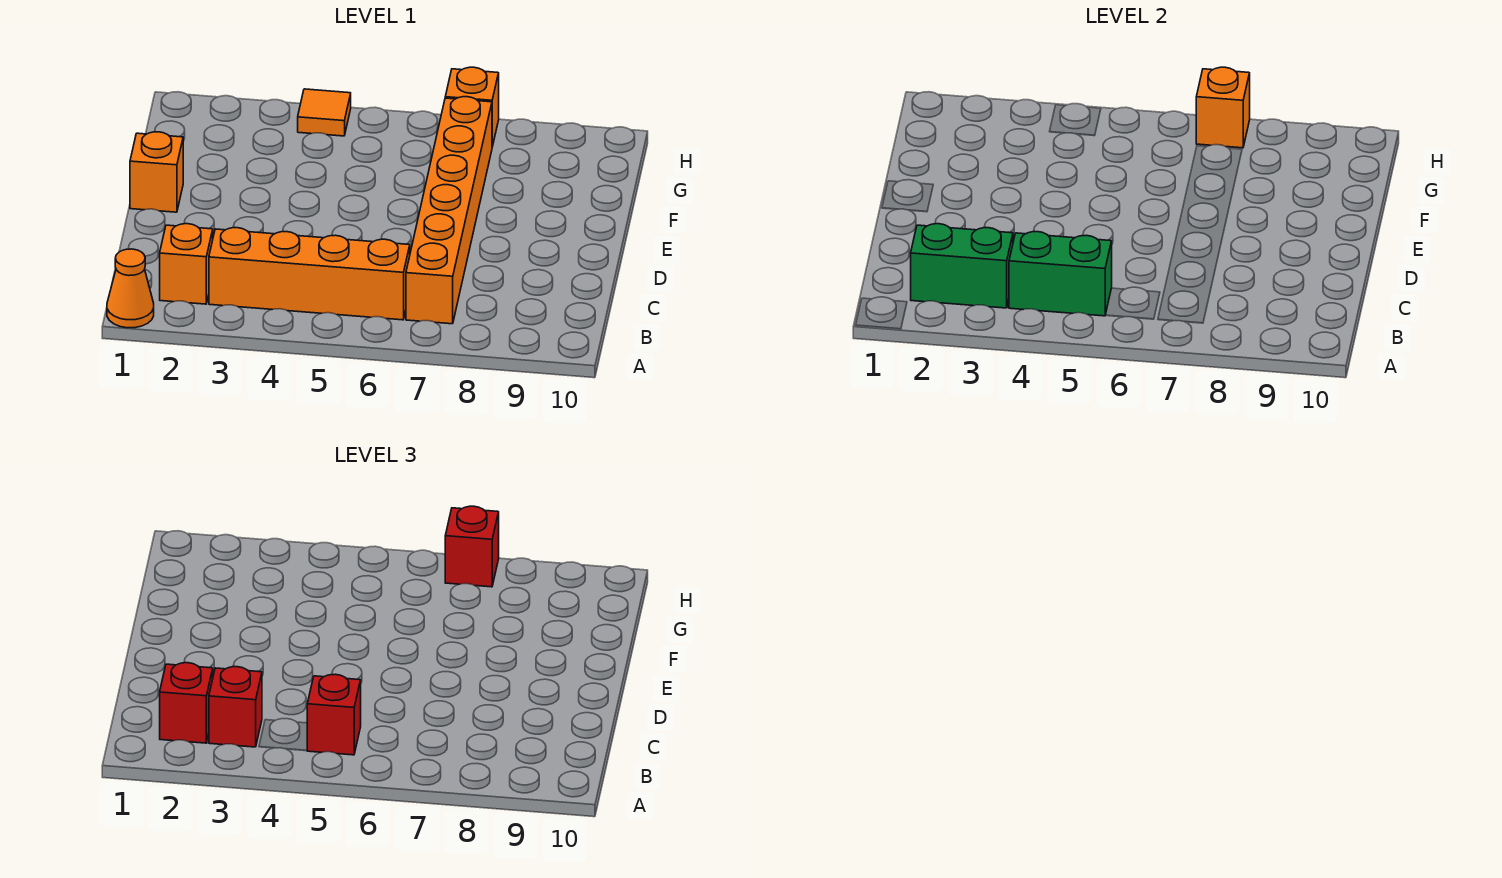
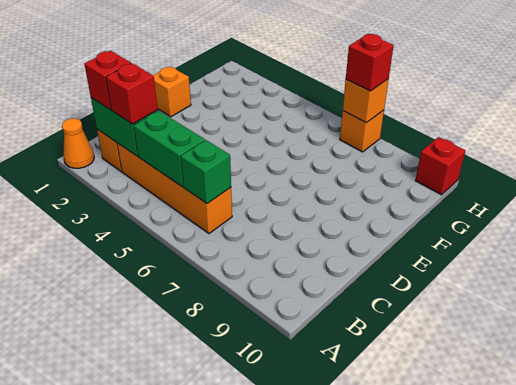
red 1x1 brick [307,674,361,755] -> red 1x1 brick moved to [415,137,465,195]
none -> green 1x1 brick [181,140,231,204]
orange 1x6 brick [406,97,492,324] -> none
orange 1x1 tile [298,89,351,136] -> none

